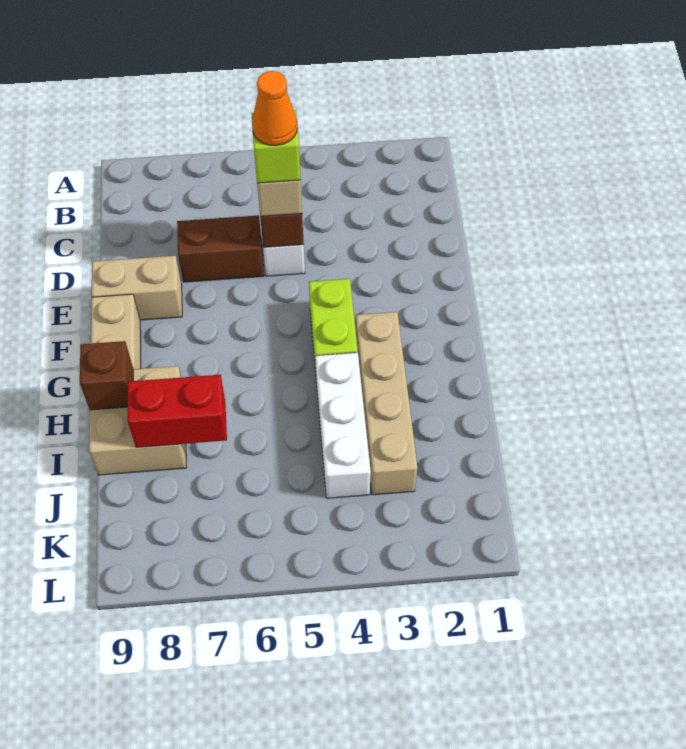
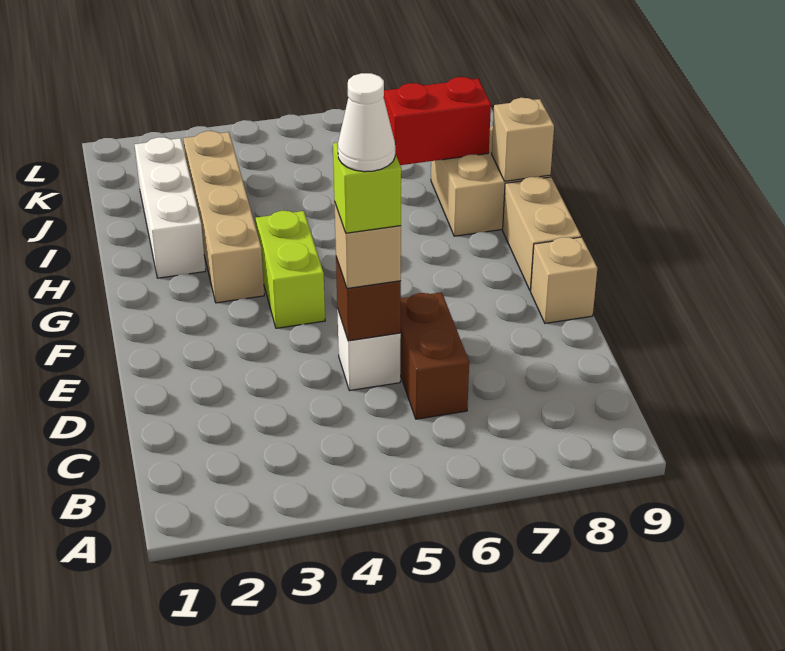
orange 1x1 cone [252,71,297,145] -> white 1x1 cone [338,73,395,172]
brown 1x2 brick [177,215,264,282] -> brown 1x2 brick turned to [400,292,469,419]
tan 1x2 brick [92,256,182,320] -> tan 1x1 brick [531,237,597,323]
white 1x3 brick [315,353,371,498] -> white 1x3 brick moved to [135,137,206,278]
brown 1x1 brick [80,341,133,410] -> tan 1x1 brick [492,98,554,181]

